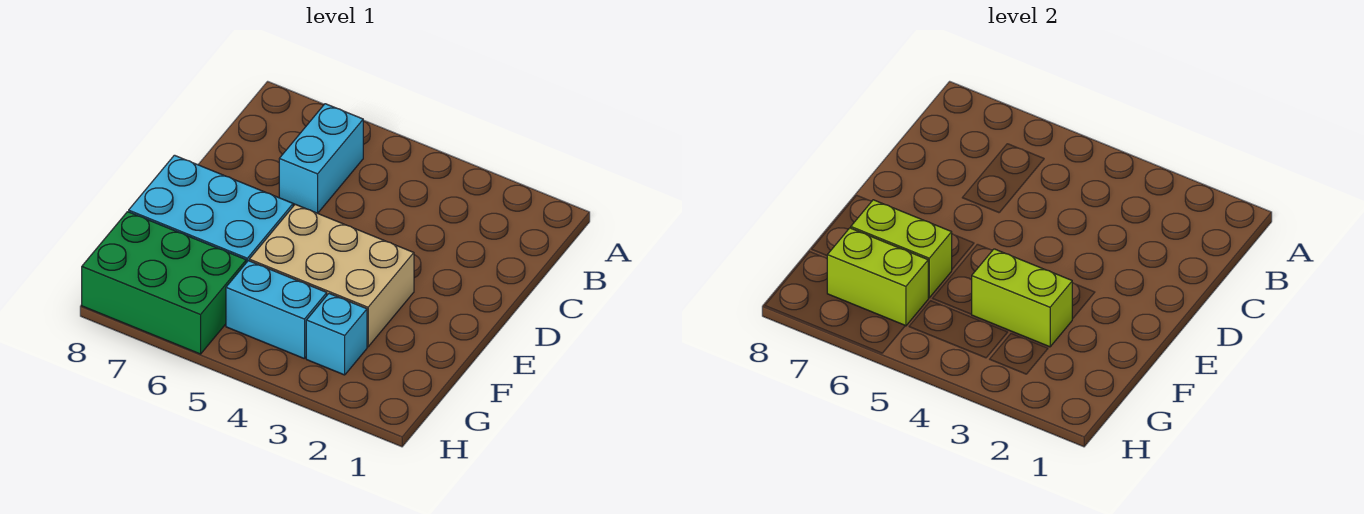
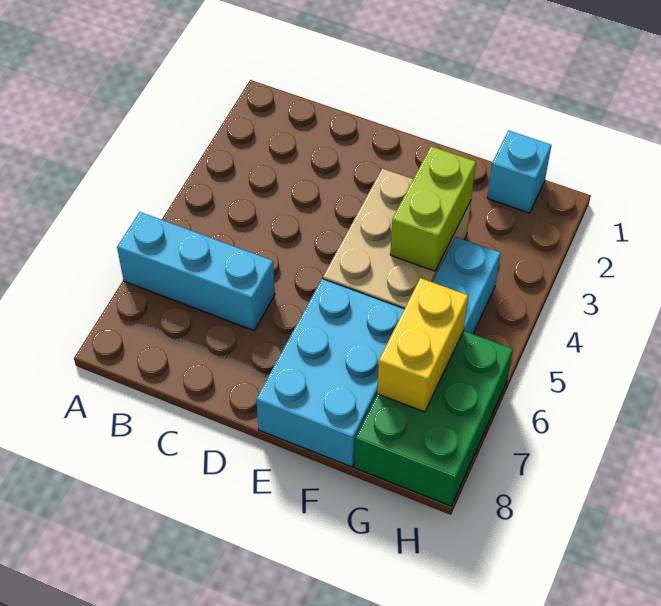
cyan 1x2 brick [279,104,363,213] -> cyan 1x3 brick [117,212,275,331]
lime 1x2 brick [851,200,952,298] -> none
cyan 1x1 brick [306,294,367,375] -> cyan 1x1 brick moved to [487,130,551,213]
lime 1x2 brick [827,228,928,326] -> yellow 1x2 brick [377,278,468,412]

